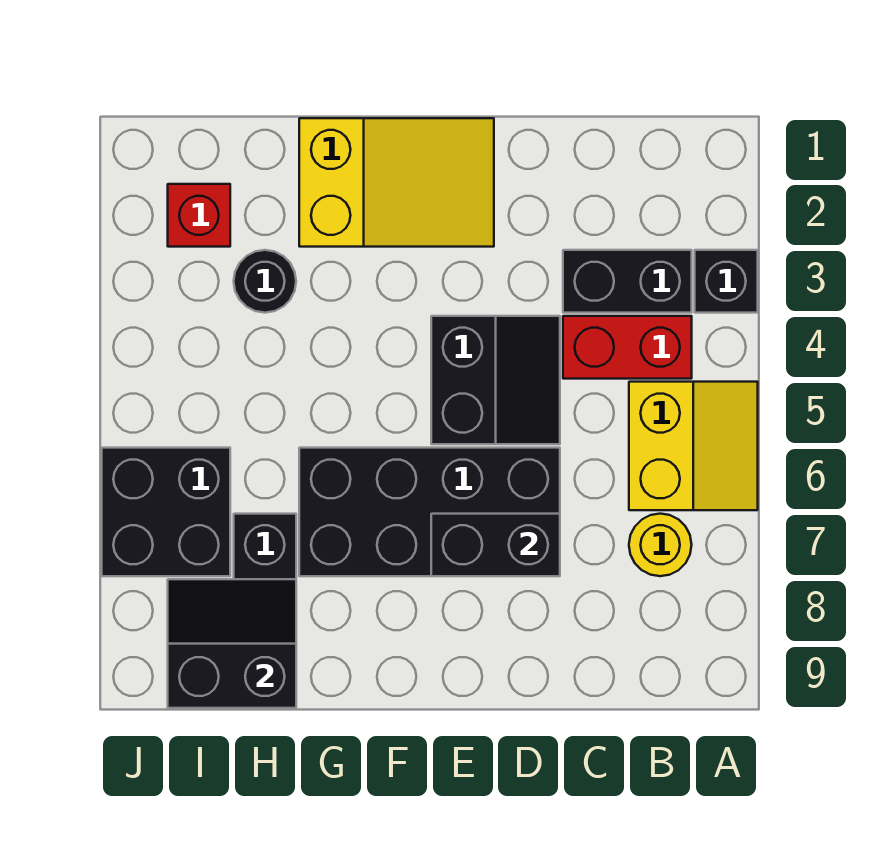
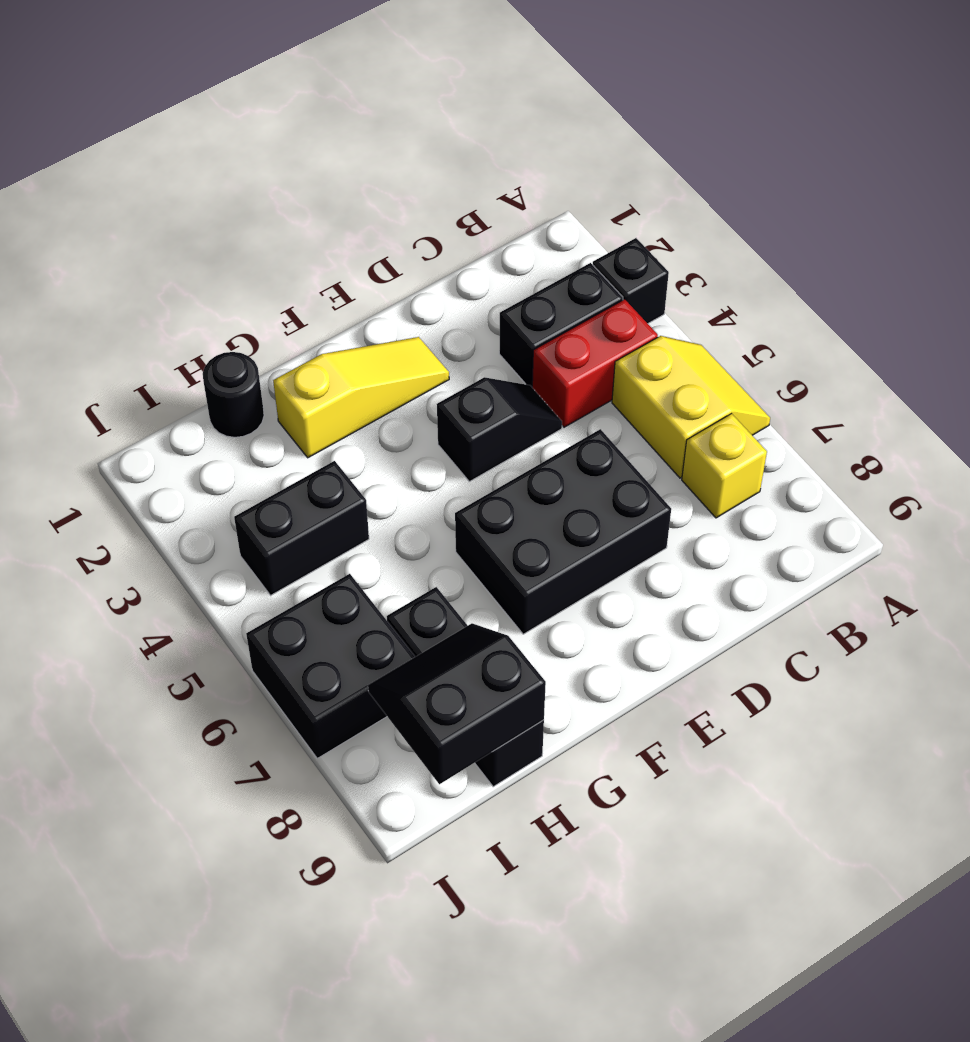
yellow 1x1 round brick [629,514,692,576] -> yellow 1x1 brick [682,414,767,518]
black 2x2 slope [431,316,560,444] -> black 1x2 slope [437,377,562,482]
black 2x4 brick [299,448,560,576] -> black 2x3 brick [455,429,671,634]
black 1x2 brick [431,514,560,576] -> black 1x2 brick moved to [234,461,369,595]
yellow 2x3 slope [299,118,494,247] -> yellow 1x3 slope [273,337,449,458]
black 1x1 round brick [234,250,296,313] -> black 1x1 round brick moved to [203,352,264,437]
red 1x1 brick [168,184,230,247] -> none

